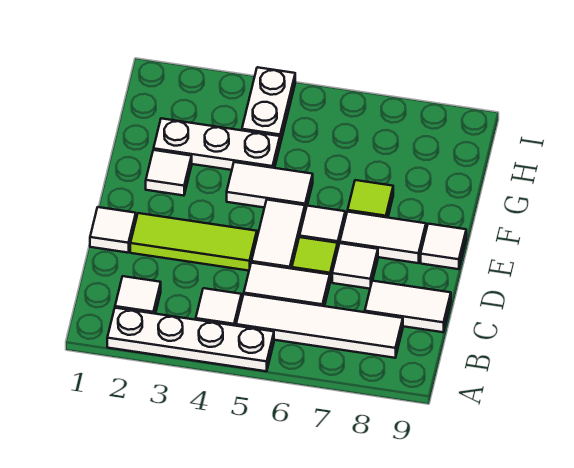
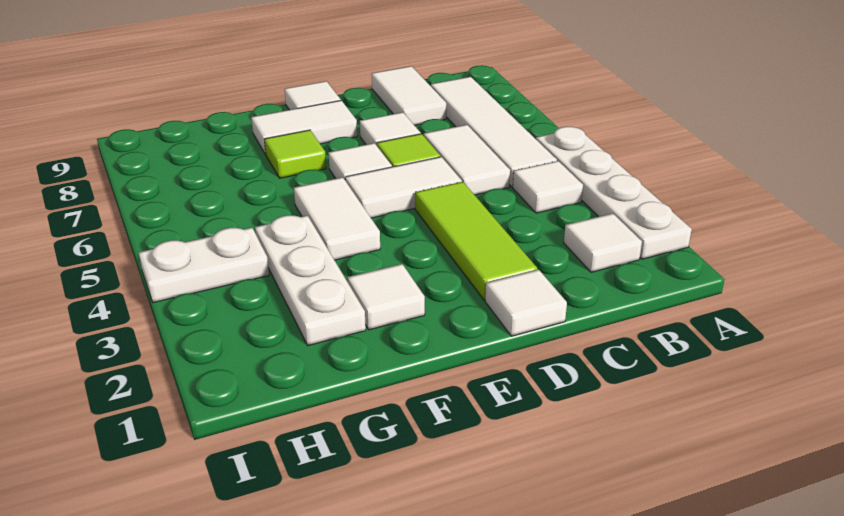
white 1x2 tile [340,212,426,263] -> white 1x2 tile turned to [251,100,357,155]

